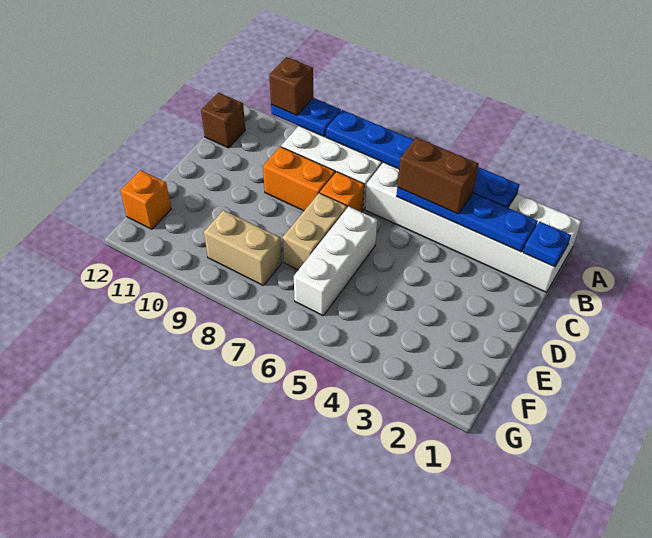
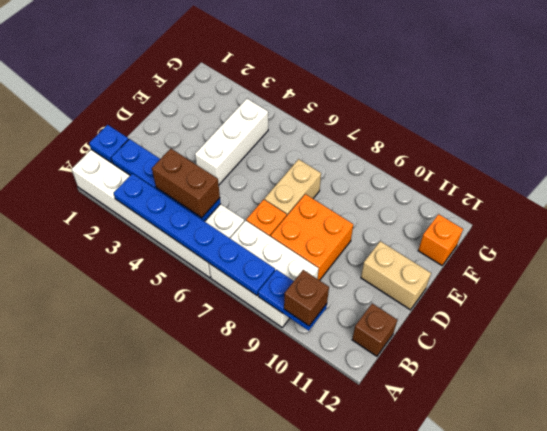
orange 1x2 brick [263,147,335,211] -> orange 2x2 brick [271,194,353,280]
white 1x3 brick [294,207,377,316] -> white 1x3 brick moved to [195,99,268,185]
tan 1x2 brick [204,210,282,286] -> tan 1x2 brick moved to [361,241,431,310]

